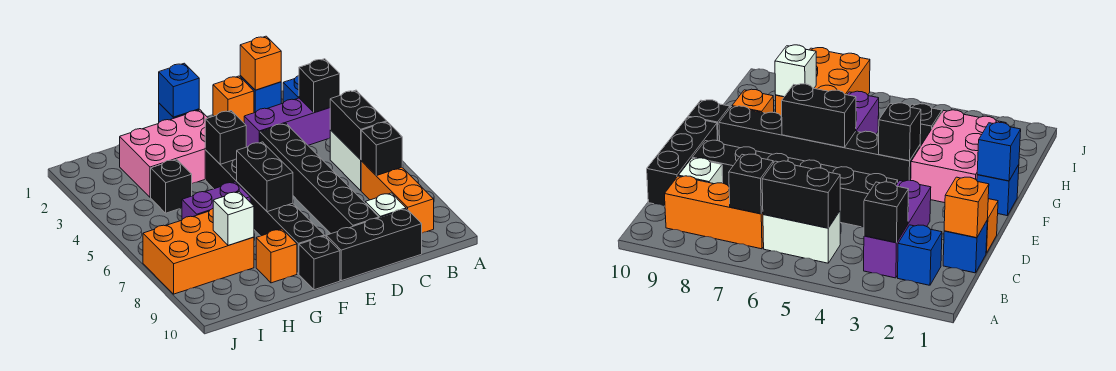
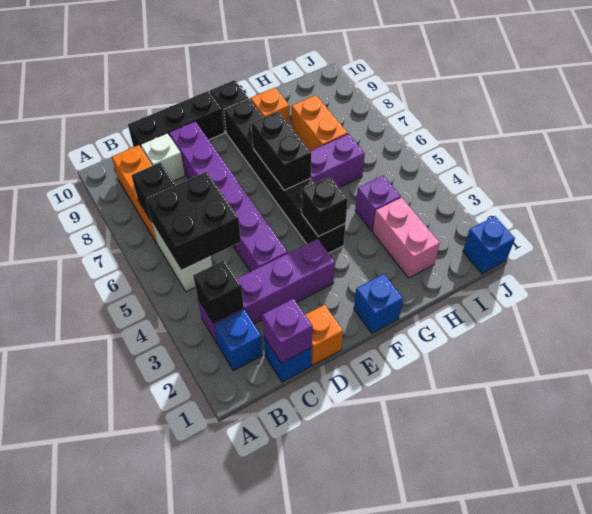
purple 1x3 brick [244,98,330,147] -> purple 1x4 brick [198,239,335,343]
black 1x2 brick [330,90,387,160] -> black 2x2 brick [146,172,241,270]
orange 1x1 brick [240,36,281,90] -> purple 1x1 brick [262,299,313,363]
black 1x6 brick [260,123,379,234] -> purple 1x6 brick [169,122,288,272]
blue 1x1 brick [159,63,199,117] -> blue 1x1 brick moved to [463,216,515,274]
pink 2x3 brick [120,110,208,197] -> pink 1x2 brick [373,198,440,278]
black 1x1 brick [151,159,192,213] -> purple 1x1 brick [355,176,401,231]
orange 2x3 brick [143,209,254,294] -> orange 1x2 brick [292,95,348,151]
white 1x1 brick [213,192,254,245] -> none

